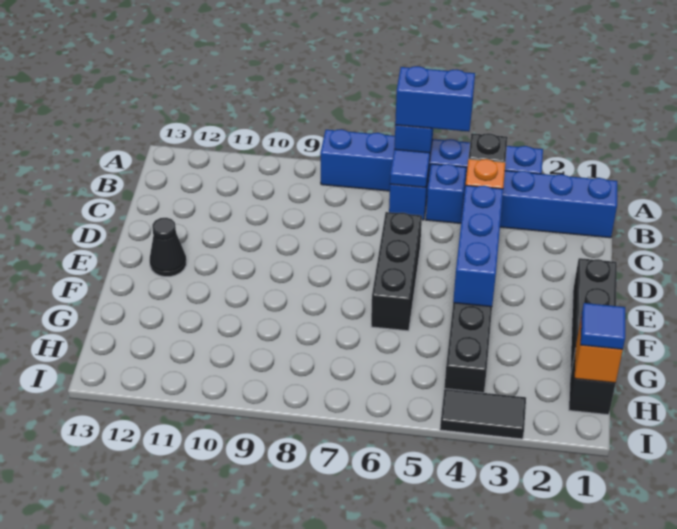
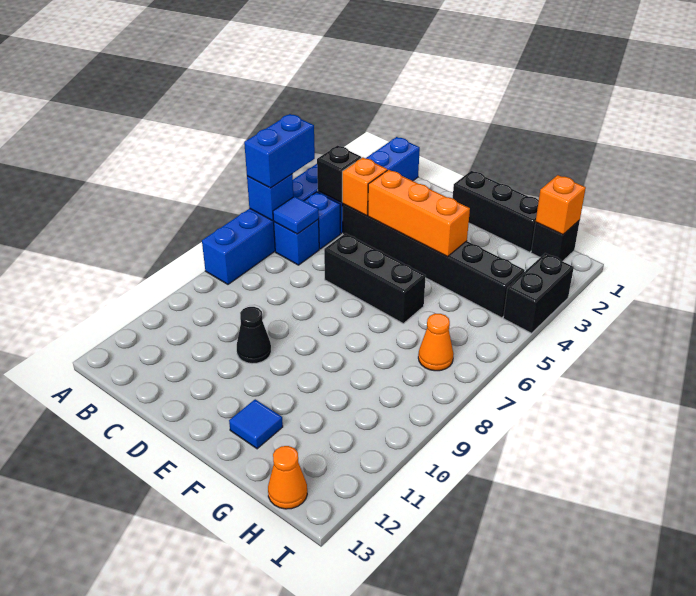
blue 1x3 brick [453,185,503,307] -> orange 1x3 brick [368,170,470,257]
black 1x1 cone [149,218,186,277] -> black 1x1 cone moved to [237,307,271,364]
blue 1x1 tile [581,303,625,350] -> blue 1x1 tile moved to [229,399,283,449]
none -> orange 1x1 cone [418,314,453,371]
none -> orange 1x1 cone [268,446,307,509]
black 1x2 tile [440,389,526,439] -> black 1x2 brick [503,253,574,333]

